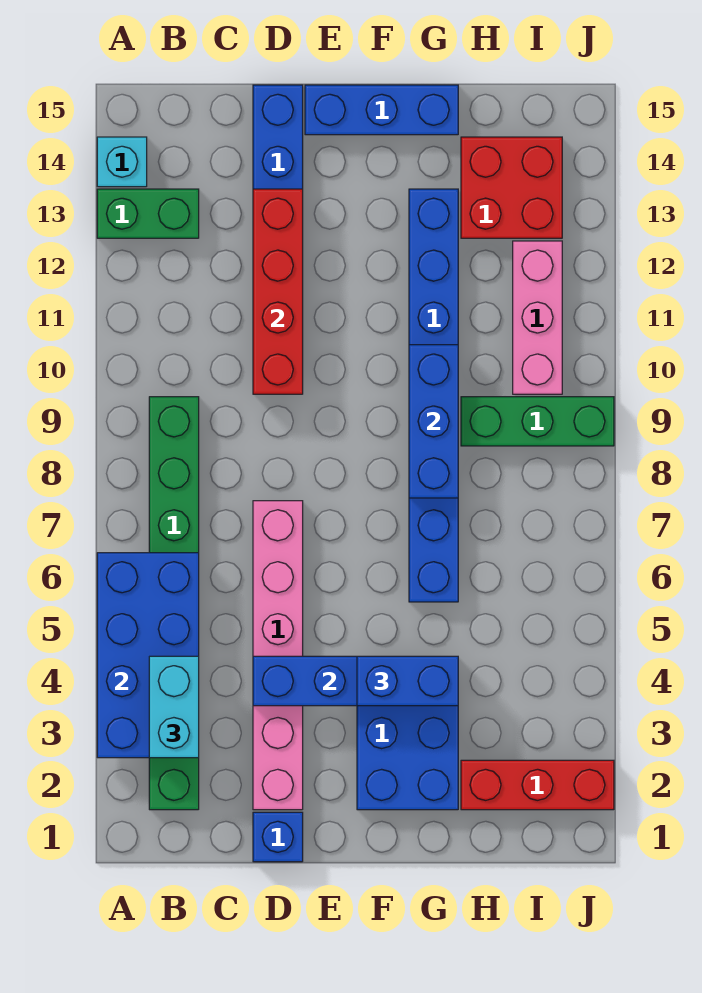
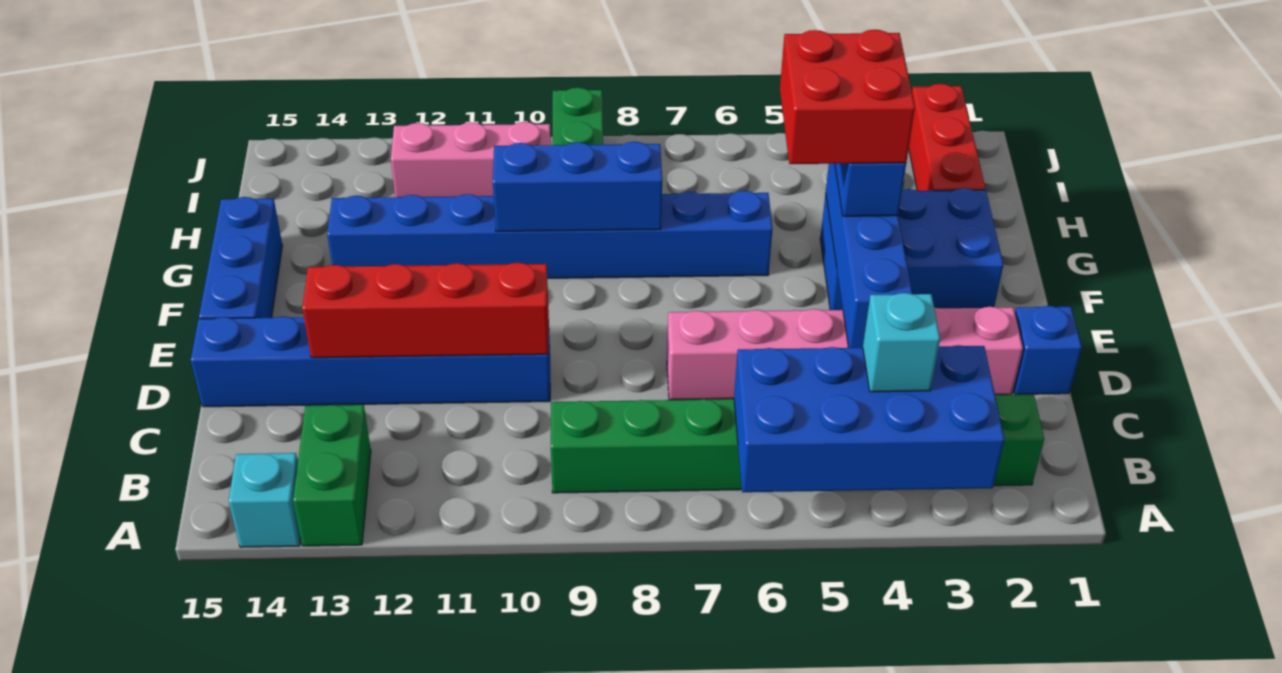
cyan 1x2 brick [149,656,199,758] -> cyan 1x1 brick [863,293,940,392]
red 2x2 brick [461,137,562,238] -> red 2x2 brick moved to [780,30,915,164]

